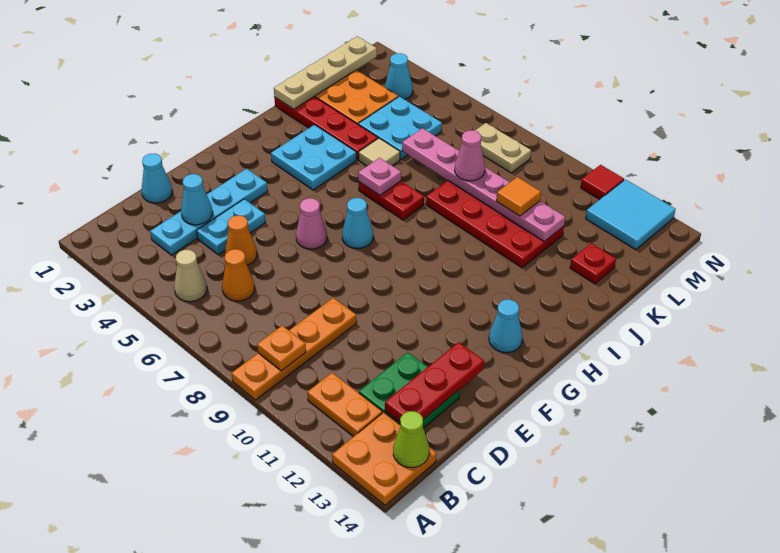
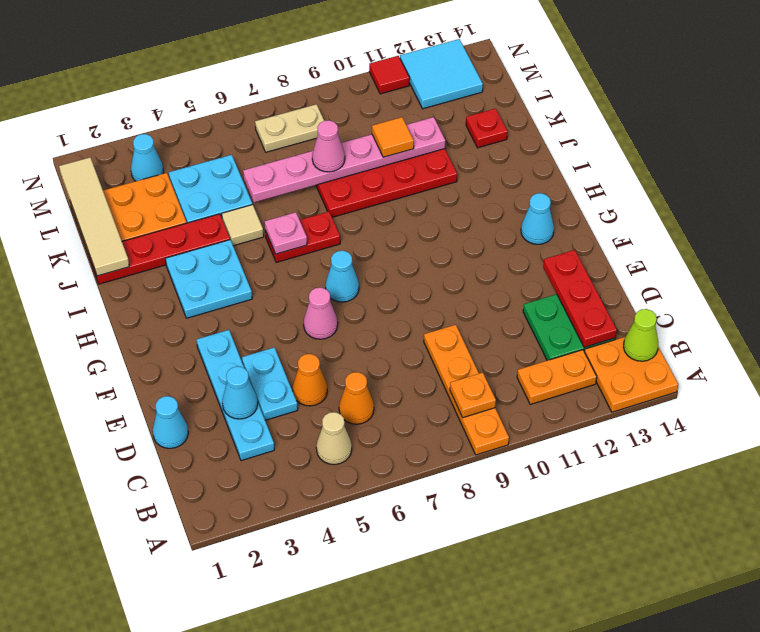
tan 1x4 plate [274,36,377,109] -> tan 1x4 tile [59,158,129,276]

